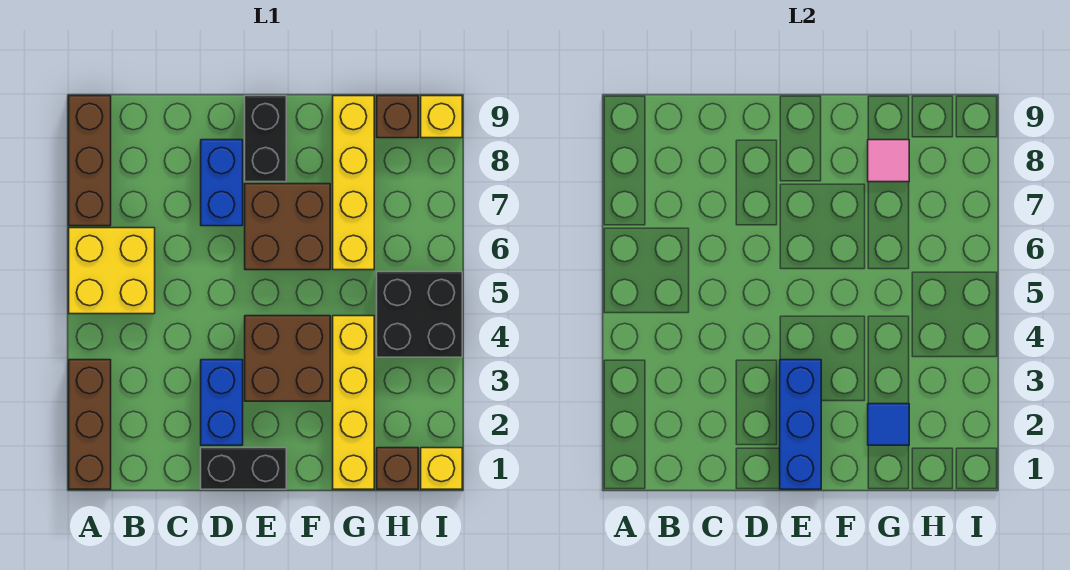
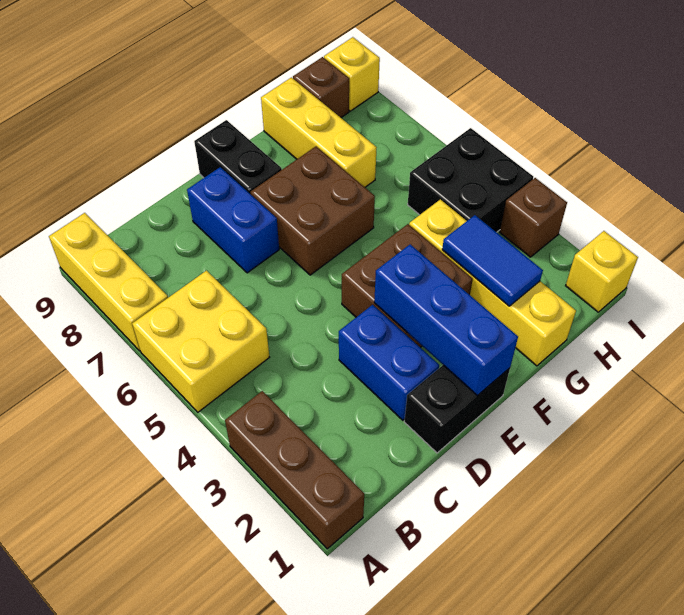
brown 1x3 brick [69,96,111,226] -> yellow 1x3 brick [49,213,168,351]
blue 1x1 tile [868,404,909,445] -> blue 1x2 tile [442,215,543,306]
yellow 1x4 brick [333,96,374,270] -> yellow 1x3 brick [261,77,377,187]
pink 1x1 tile [868,140,909,182] -> none
brown 1x1 brick [377,448,418,489] -> brown 1x1 brick moved to [500,178,567,257]

